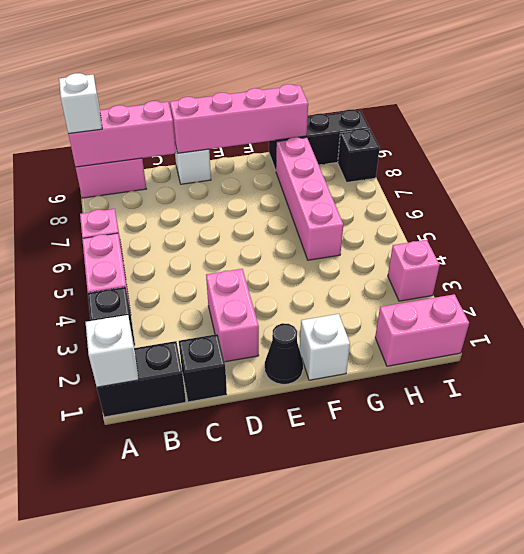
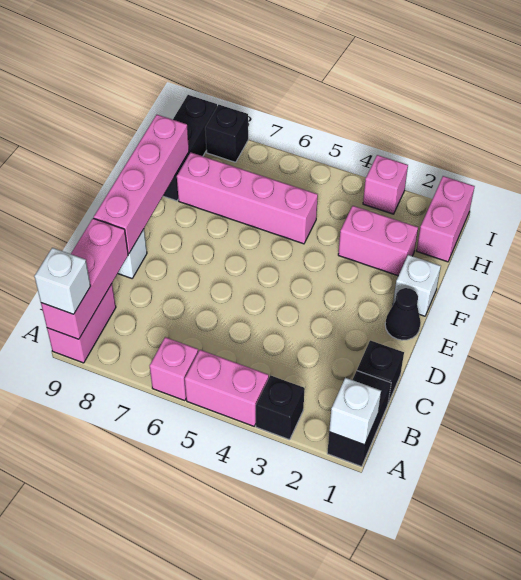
pink 1x2 brick [206,269,259,362] -> pink 1x2 brick moved to [338,206,418,276]

